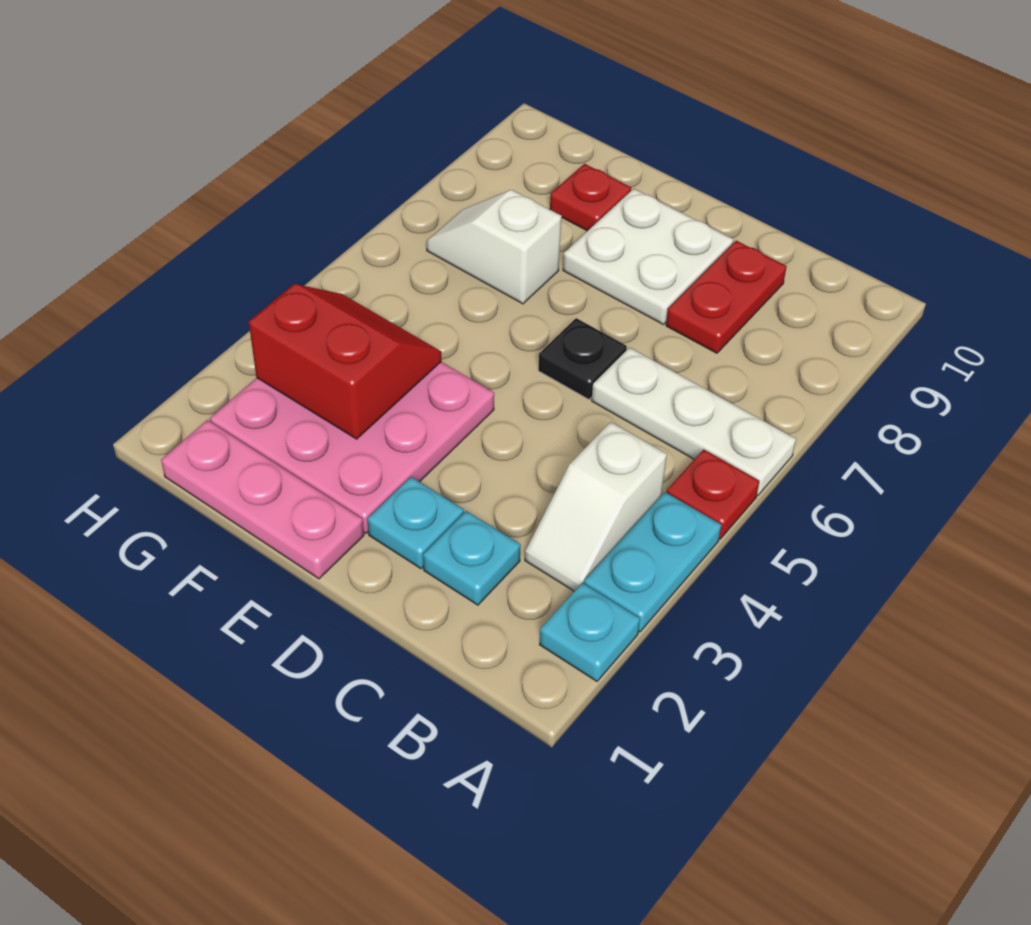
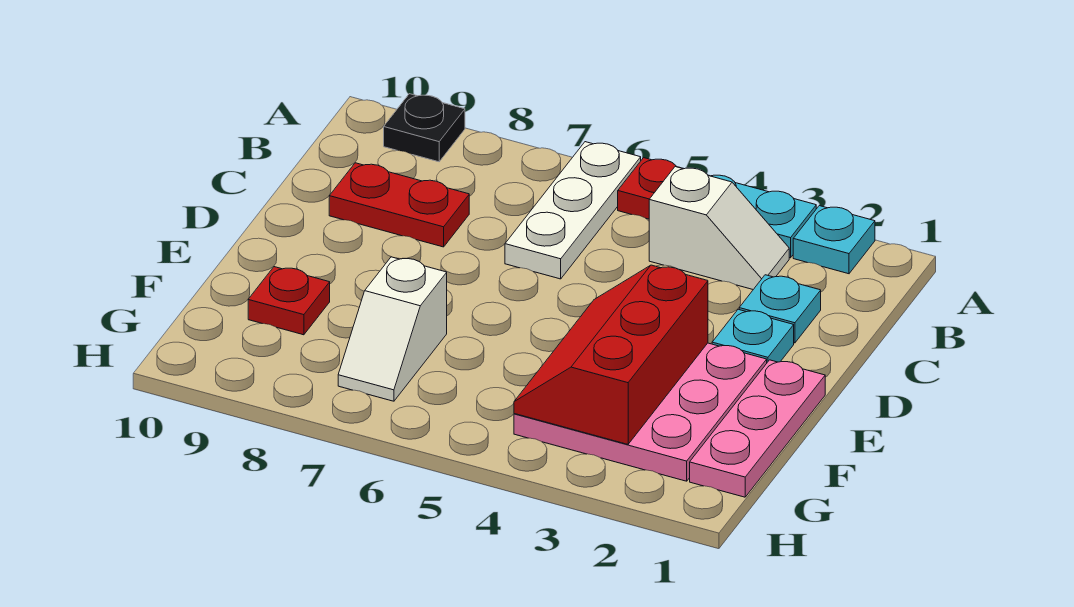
black 1x1 plate [538,318,627,399] -> black 1x1 plate moved to [384,94,465,162]
white 2x2 plate [563,189,733,324] -> none
red 2x2 slope [249,284,441,439] -> red 2x3 slope [514,265,708,444]

